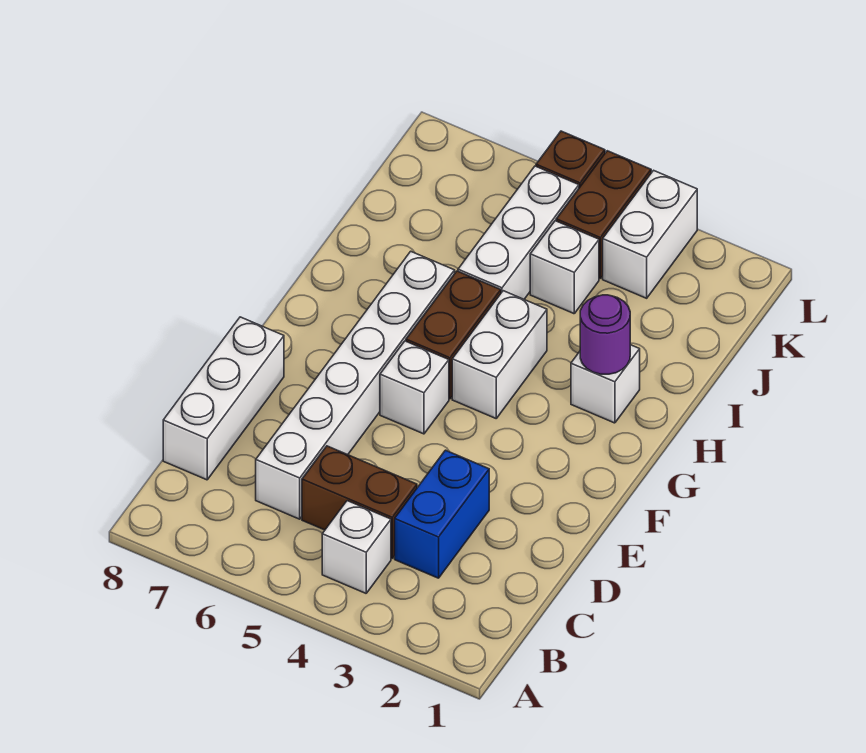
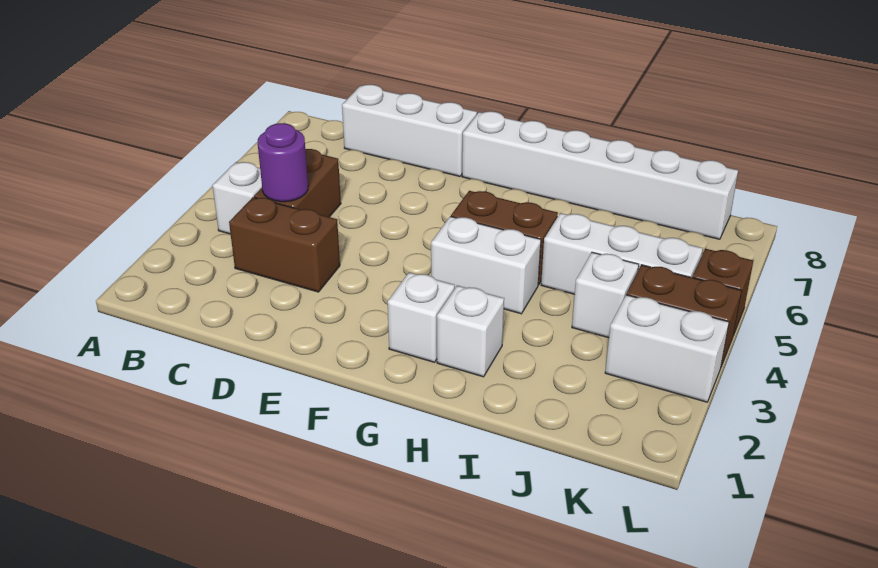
blue 1x2 brick [395,450,489,578] -> brown 1x2 brick [229,197,340,292]
white 1x6 brick [256,251,455,519] -> white 1x6 brick moved to [462,111,738,239]
white 1x1 brick [380,341,449,434] -> white 1x1 brick moved to [388,272,455,362]
purple 1x1 round brick [580,295,630,374] -> purple 1x1 round brick moved to [258,123,308,202]

